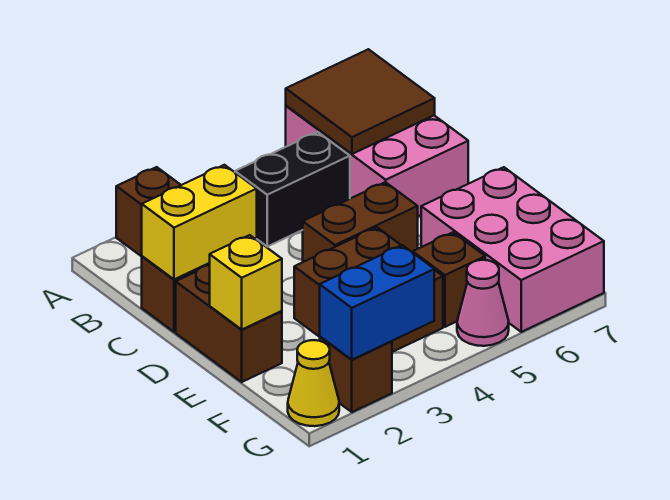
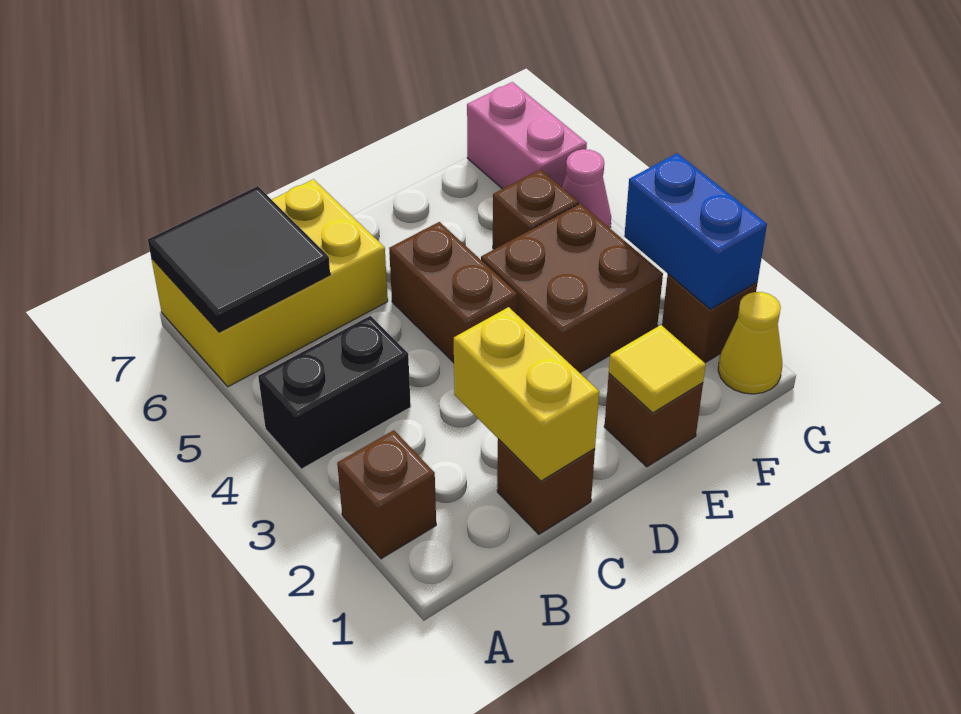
pink 2x3 brick [286,106,468,216] -> yellow 2x3 brick [151,179,388,387]
brown 2x2 tile [286,49,435,154] -> black 2x2 tile [148,186,330,332]
black 1x2 brick [235,132,350,247] -> black 1x2 brick turned to [258,316,411,469]
brown 1x2 brick [176,265,282,382] -> brown 1x1 brick [604,374,703,467]
yellow 1x1 brick [210,235,282,329] -> yellow 1x1 tile [609,325,706,413]
pink 2x3 brick [421,167,604,332] -> pink 1x2 brick [467,82,587,189]

